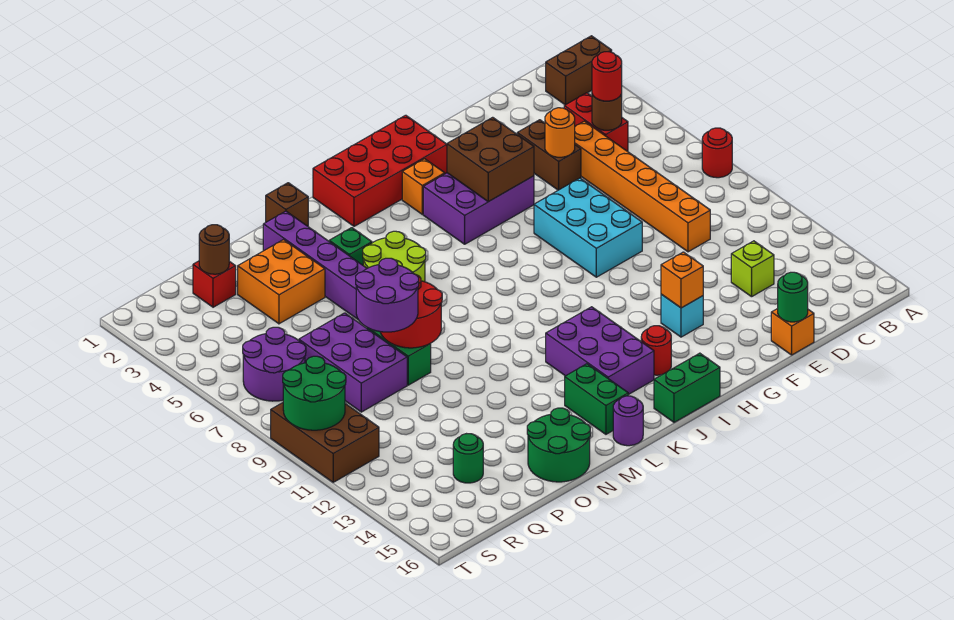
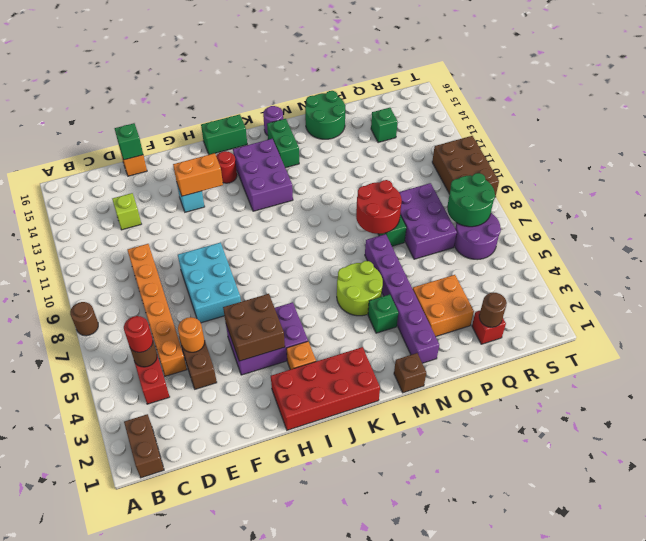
brown 1x2 brick [546,36,612,105] -> brown 1x2 brick turned to [124,414,164,478]
red 1x1 round brick [702,128,732,178] -> brown 1x1 round brick [70,302,98,336]
green 1x1 round brick [778,272,808,322] -> green 1x1 brick [115,123,143,160]
orange 1x1 brick [661,252,703,308] -> orange 1x2 brick [173,153,223,196]
purple 2x2 round brick [356,258,419,332] -> none
green 1x1 round brick [453,434,483,483] -> green 1x1 brick [371,108,398,143]
green 2x2 round brick [283,356,346,430] -> green 2x2 round brick moved to [447,173,495,227]

